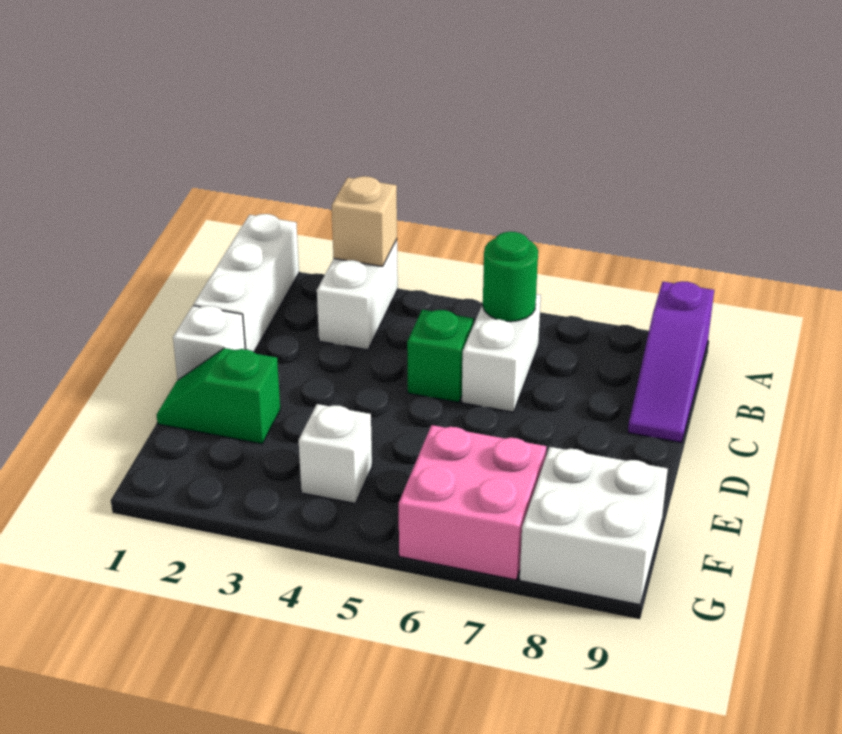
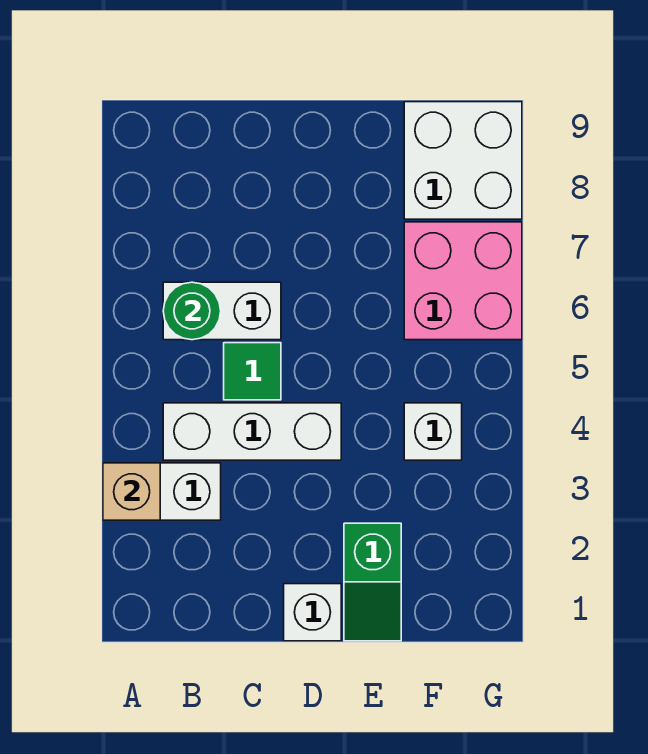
white 1x3 brick [194,214,299,352] -> white 1x3 brick moved to [163,403,341,460]
purple 1x3 slope [628,281,714,443] -> none
green 1x1 brick [407,310,474,402] -> green 1x1 tile [224,343,281,400]

